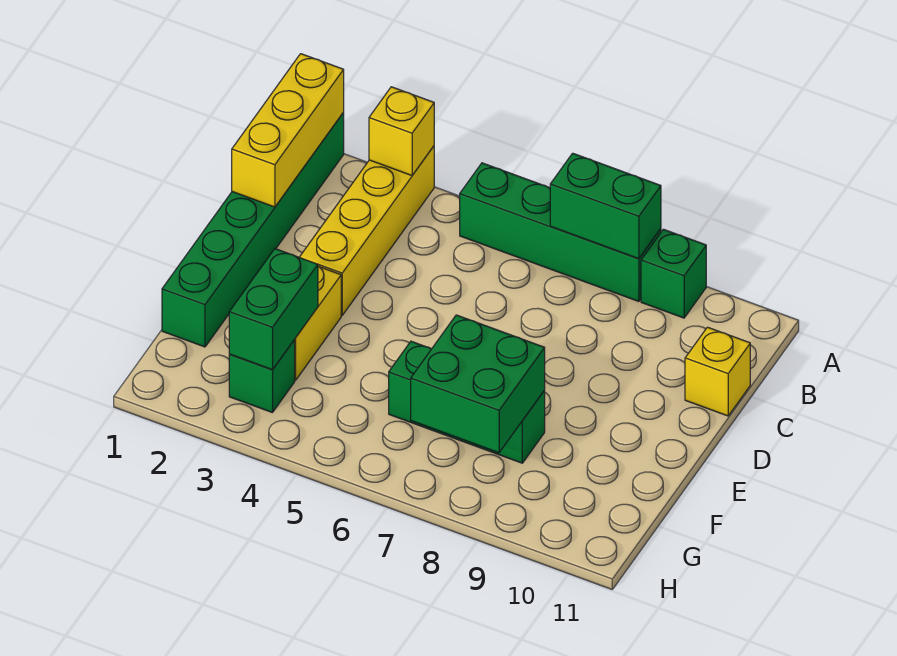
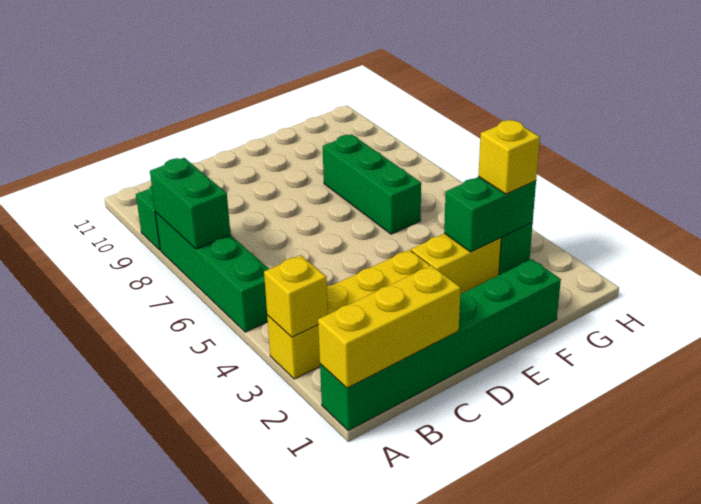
yellow 1x1 brick [685,327,750,416] -> yellow 1x1 brick moved to [478,120,540,194]
green 2x2 brick [411,315,545,453] -> none

